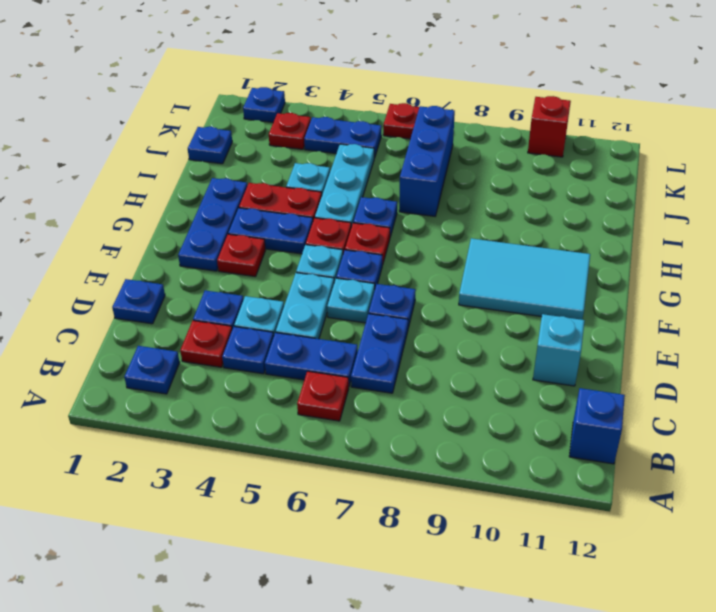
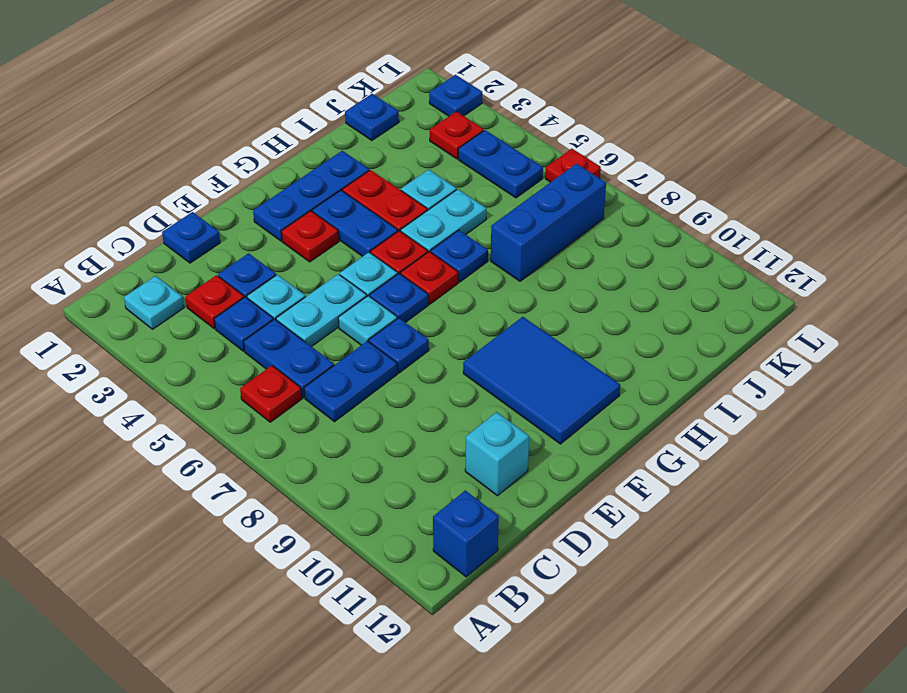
blue 1x1 plate [124,346,180,394] -> cyan 1x1 plate [124,276,184,329]
cyan 2x3 tile [459,238,590,320] -> blue 2x3 tile [463,317,620,444]
cyan 1x3 plate [315,144,374,227] -> cyan 1x2 plate [401,189,487,252]
red 1x1 brick [528,96,571,157] -> none

